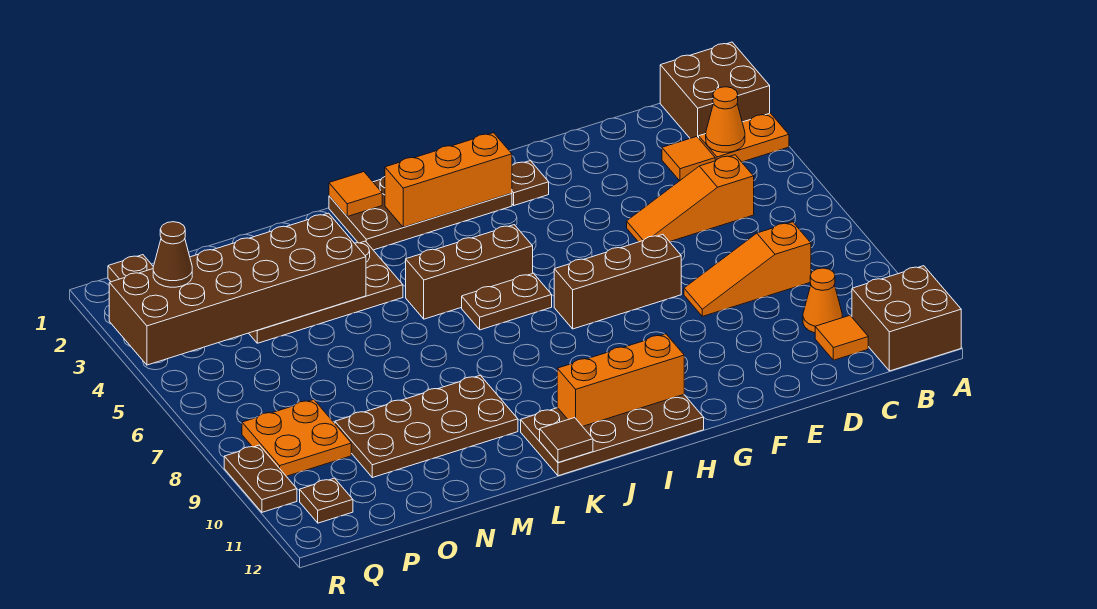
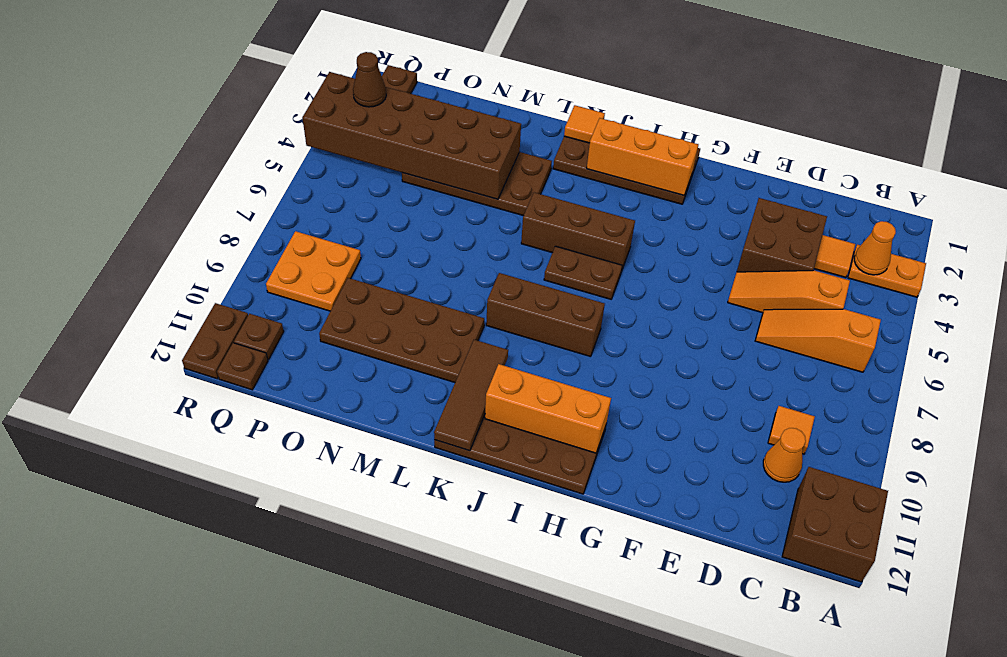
brown 2x2 brick [660,42,770,138] -> brown 2x2 brick moved to [737,198,827,272]
orange 1x3 slope [684,222,811,316] -> orange 1x3 slope moved to [755,309,881,372]
orange 1x1 tile [815,315,868,360] -> orange 1x1 tile moved to [768,406,815,454]
brown 1x3 brick [554,235,681,329] -> brown 1x3 brick moved to [486,273,605,357]
brown 1x1 plate [512,161,549,205] -> brown 1x1 plate moved to [217,343,268,390]
brown 1x1 tile [540,418,593,462] -> brown 1x3 tile [434,340,508,451]
brown 1x2 plate [224,445,297,512] -> brown 1x2 plate moved to [182,303,248,379]

